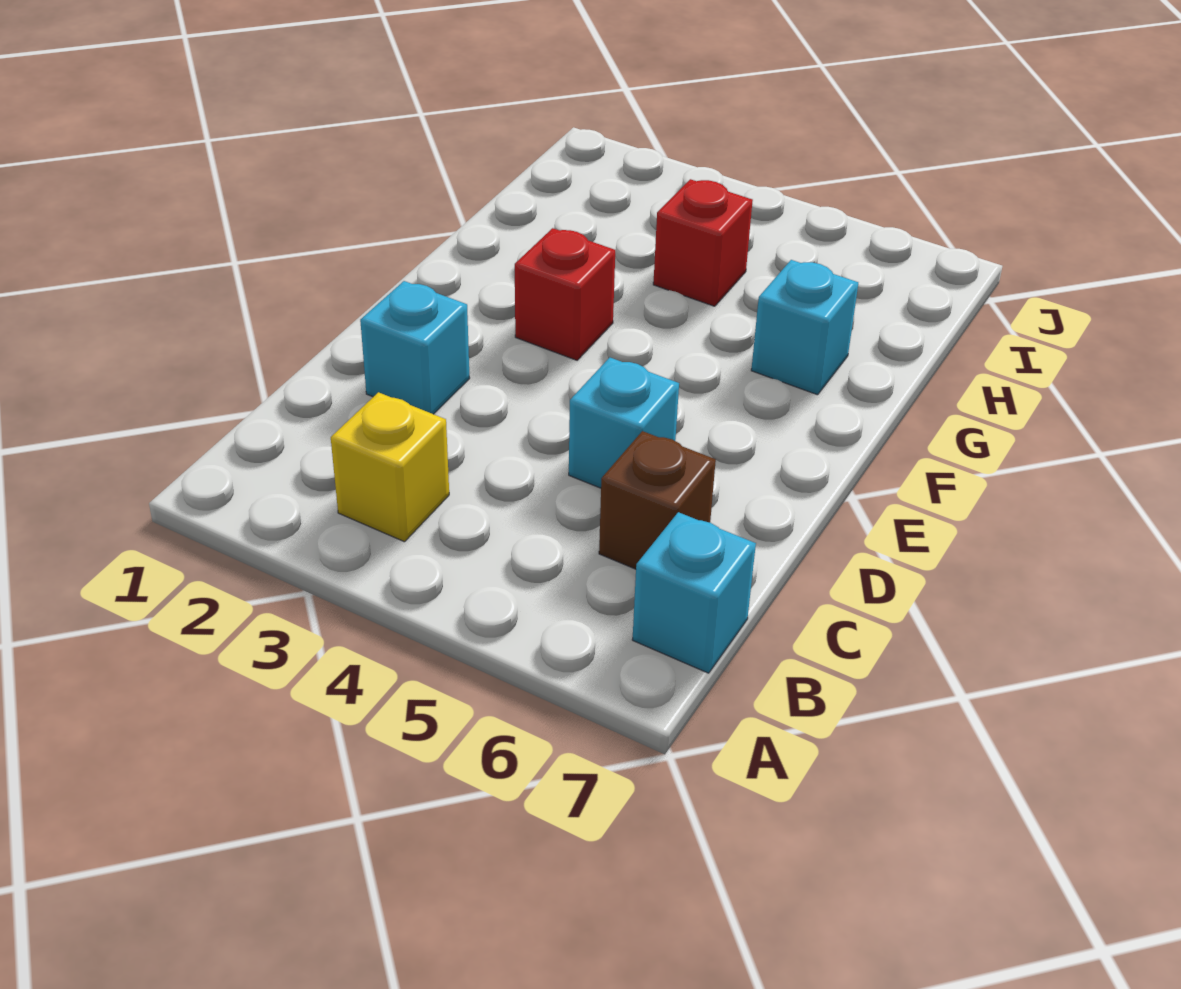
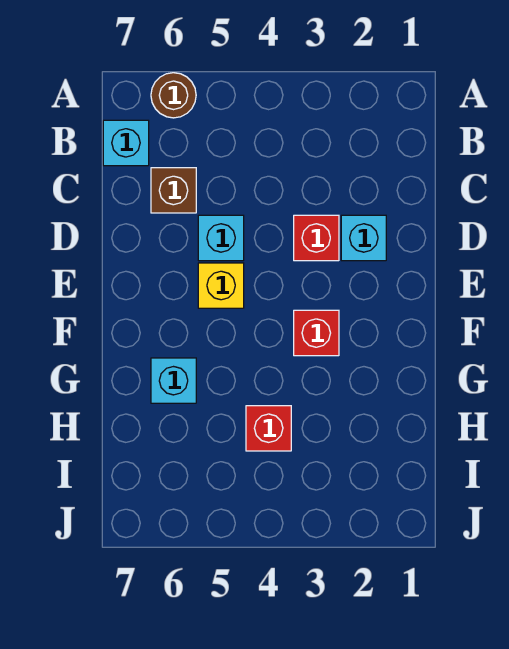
none -> brown 1x1 round brick [151,73,196,118]
yellow 1x1 brick [331,392,449,542] -> yellow 1x1 brick moved to [198,263,244,308]
none -> red 1x1 brick [294,215,339,261]

